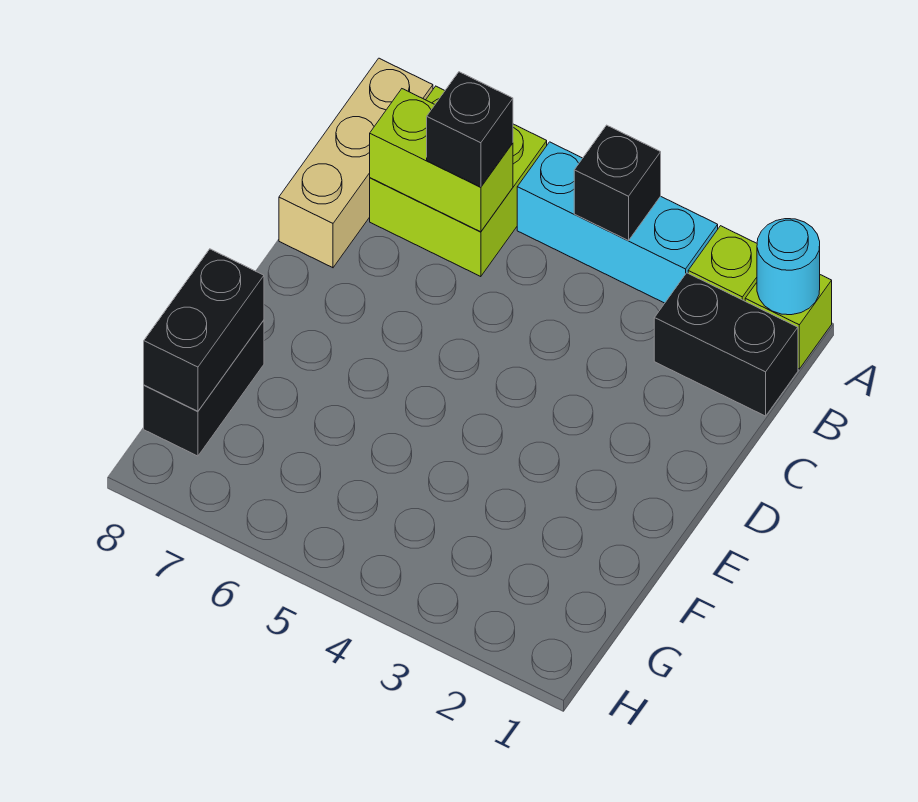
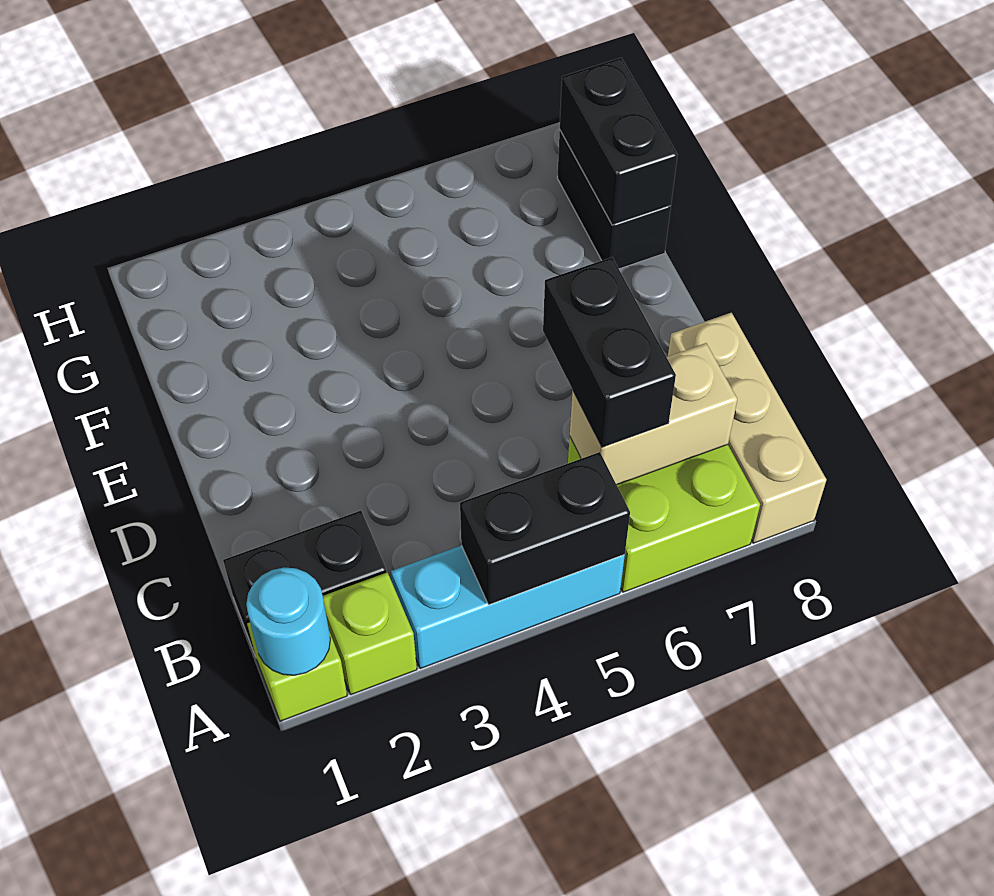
black 1x1 brick [574,125,661,241] -> black 1x2 brick [460,452,630,605]
lime 1x2 brick [370,89,513,232] -> tan 1x2 brick [570,343,737,485]
black 1x1 brick [427,72,513,187] -> black 1x2 brick [543,257,676,447]

